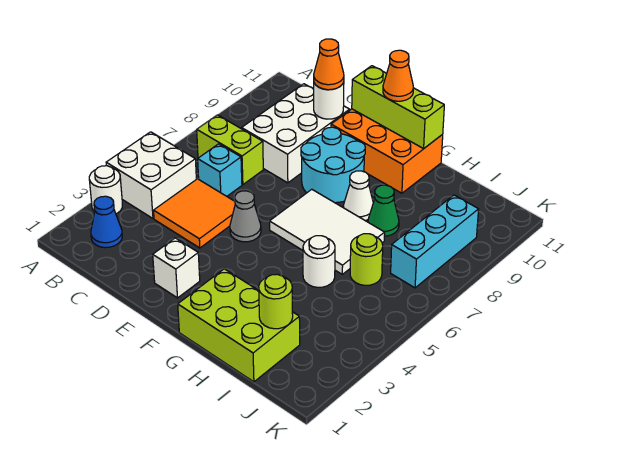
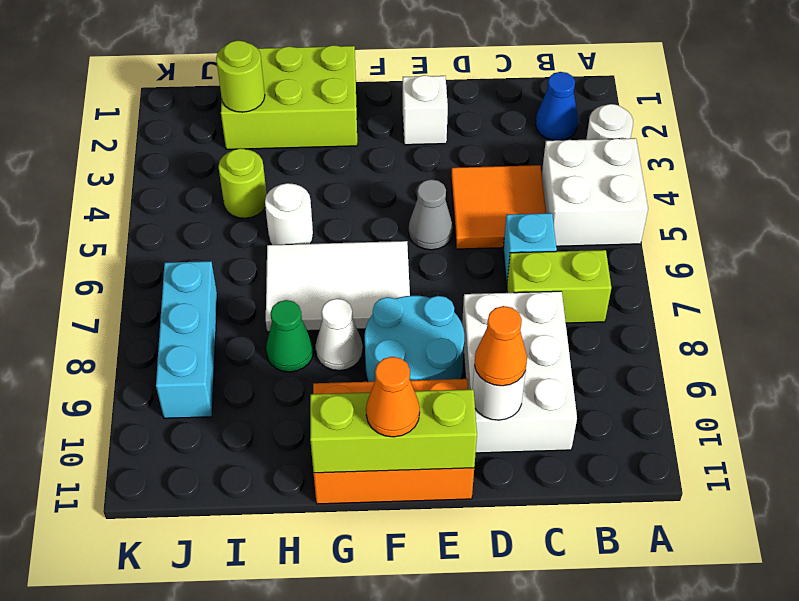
lime 1x1 round brick [350,234,383,285] -> lime 1x1 round brick moved to [218,148,267,218]

